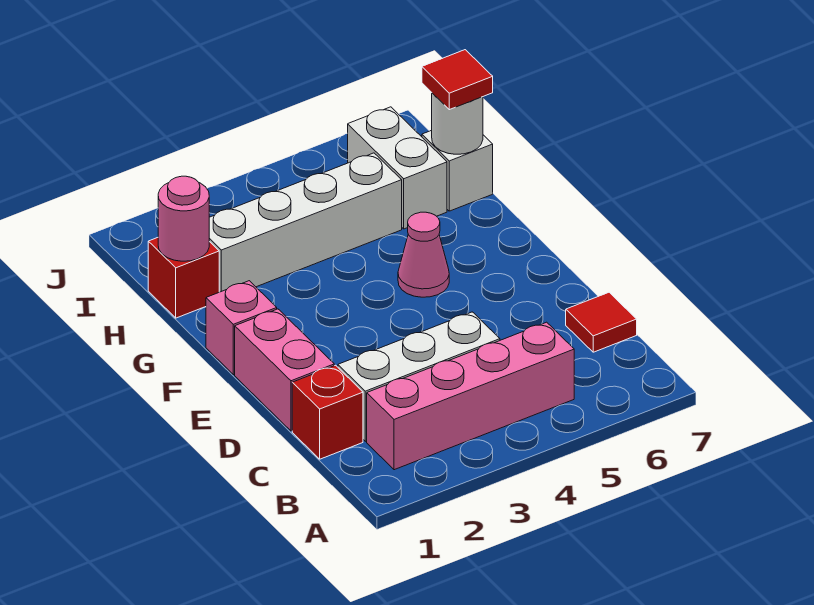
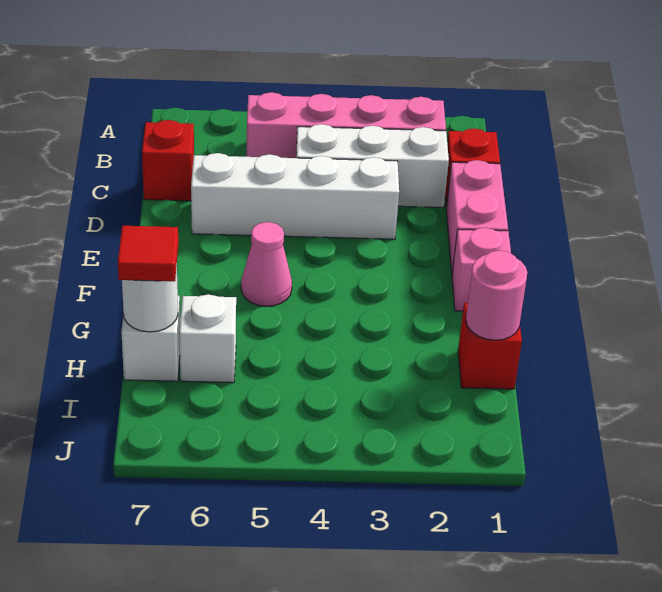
red 1x1 tile [566,292,637,352] -> red 1x1 brick [142,120,194,201]
white 1x4 brick [209,153,402,292] -> white 1x4 brick moved to [191,153,399,239]
white 1x2 brick [348,107,447,229] -> white 1x1 brick [179,294,236,383]

